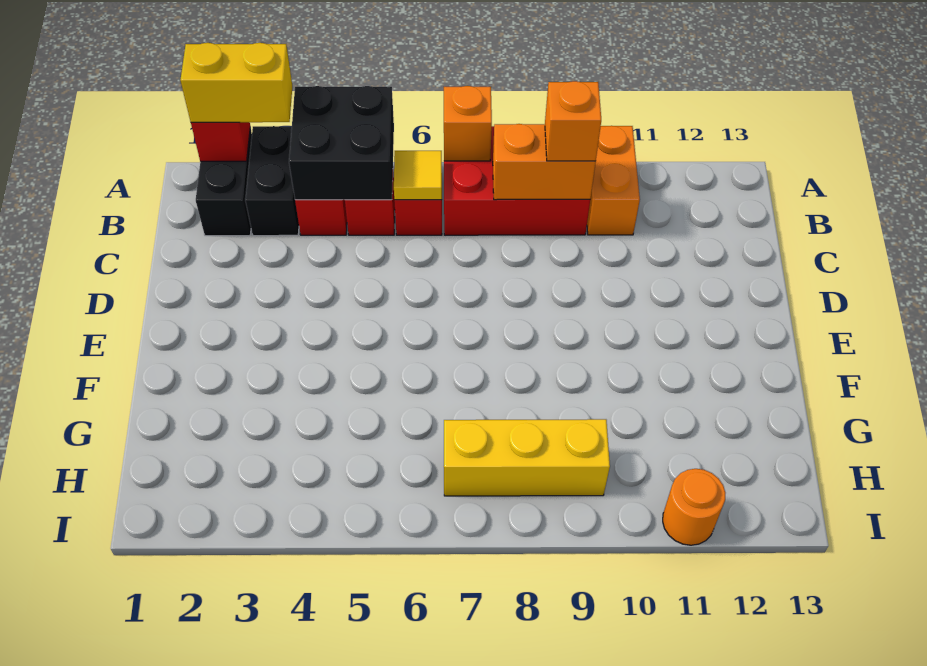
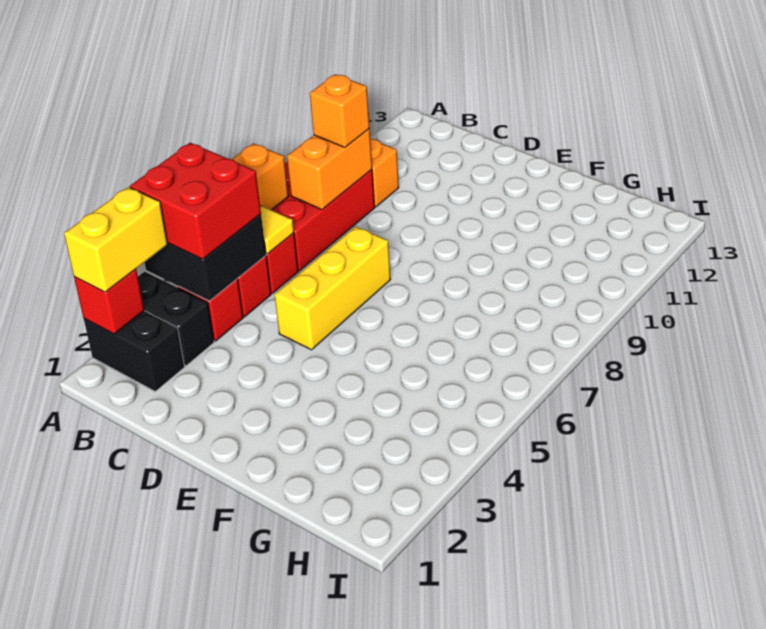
none -> red 2x2 brick [130,143,261,259]
yellow 1x3 brick [444,419,610,496] -> yellow 1x3 brick moved to [275,226,391,350]
orange 1x1 round brick [663,469,725,545] -> none

